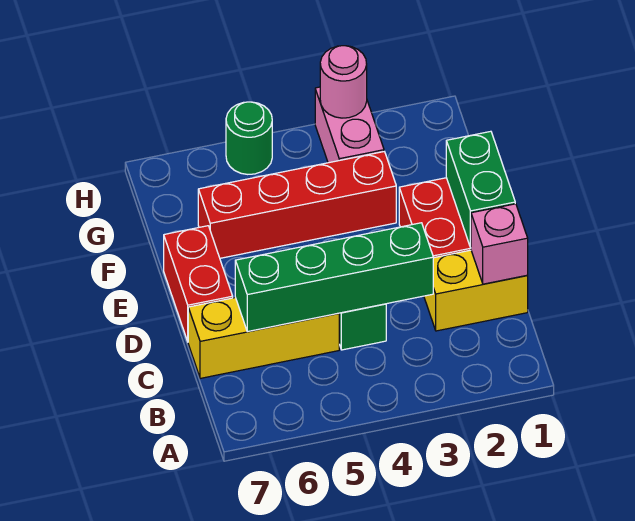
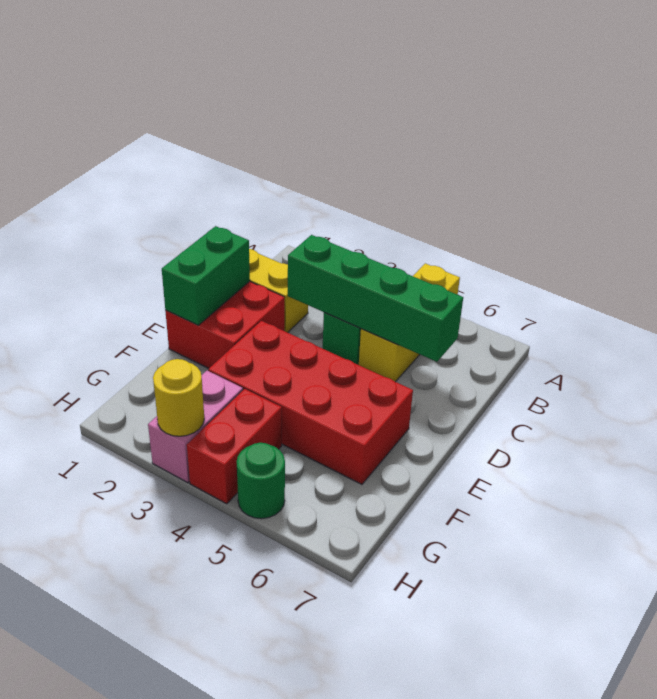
pink 1x1 brick [471,204,528,284] -> none
yellow 1x3 brick [188,298,339,378] -> yellow 1x3 brick turned to [359,263,460,382]
red 1x2 brick [164,226,233,341] -> red 1x2 brick moved to [187,389,282,504]
red 1x4 brick [198,152,396,258] -> red 2x4 brick [208,321,413,484]
pink 1x1 round brick [320,46,367,118] -> yellow 1x1 round brick [153,359,204,436]

